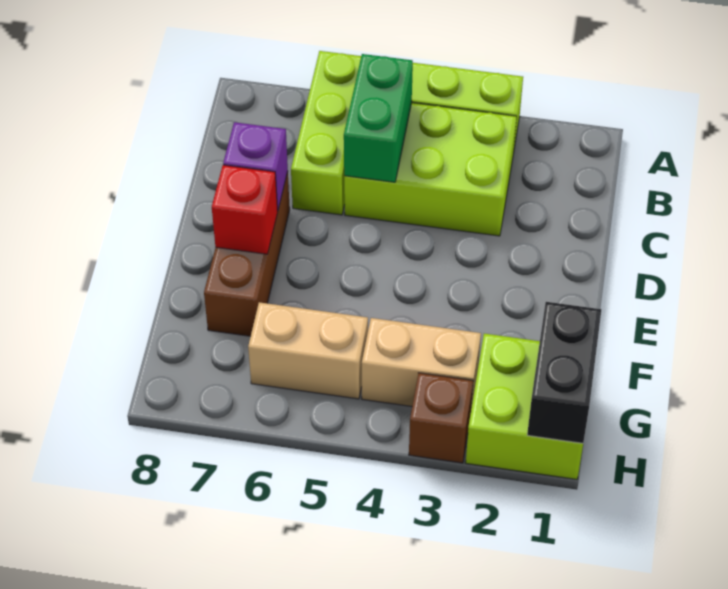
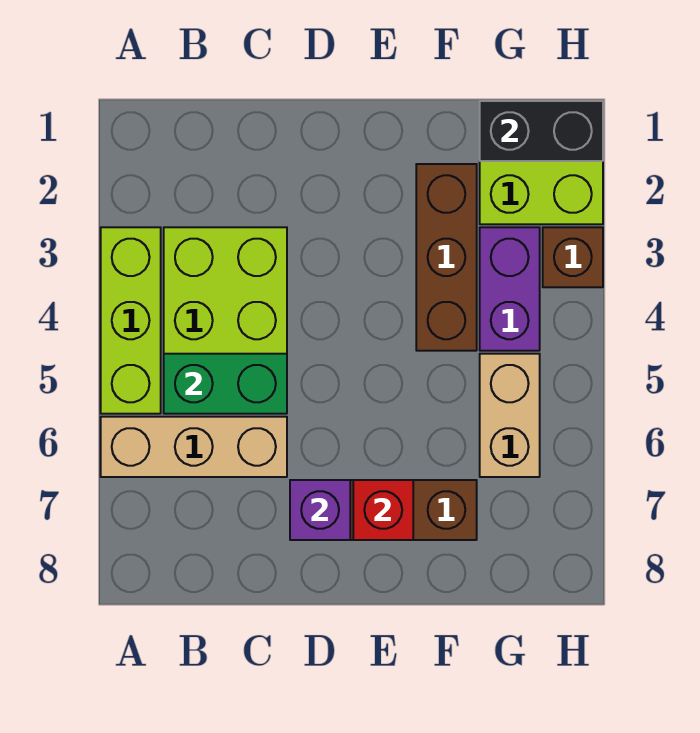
lime 1x3 brick [291,51,361,215] -> tan 1x3 brick [101,417,287,477]
none -> brown 1x3 brick [416,164,477,351]
tan 1x2 brick [362,318,481,408] -> purple 1x2 brick [480,227,540,351]

